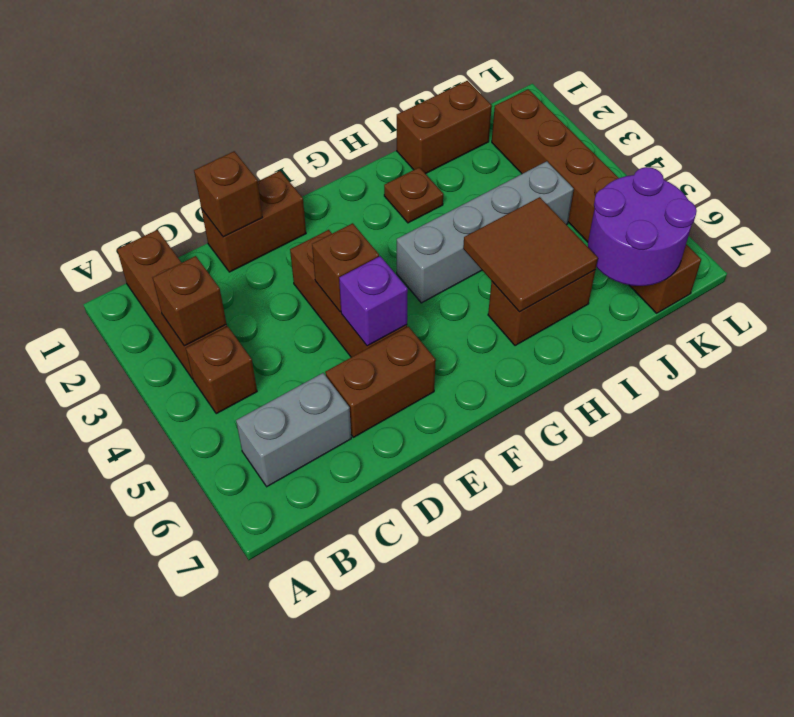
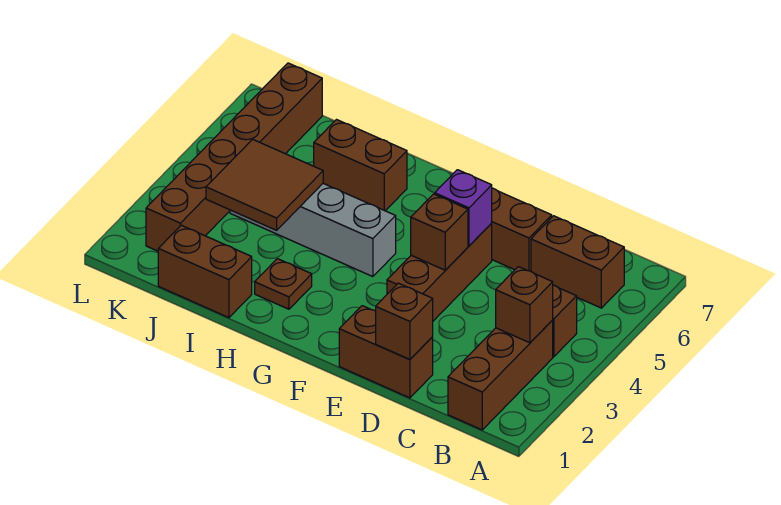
grey 1x2 brick [236,373,351,487] -> brown 1x2 brick [531,216,624,308]
brown 2x2 tile [463,197,598,312] -> brown 2x2 tile moved to [206,139,323,230]
purple 2x2 round brick [588,167,697,286] -> none

